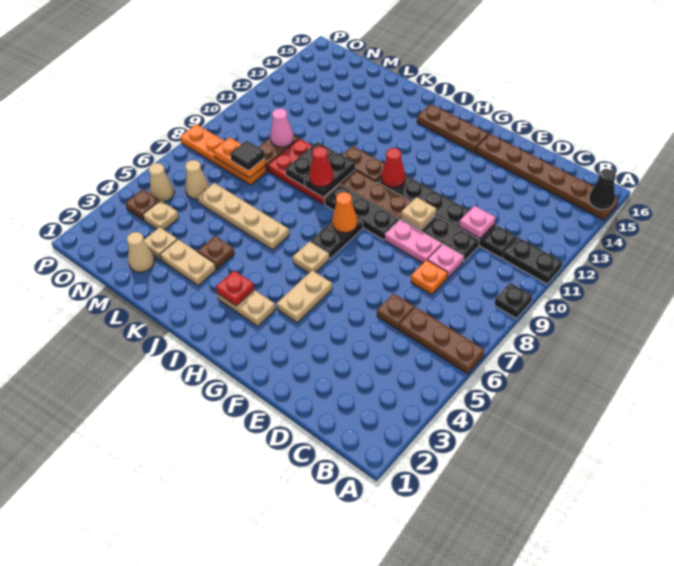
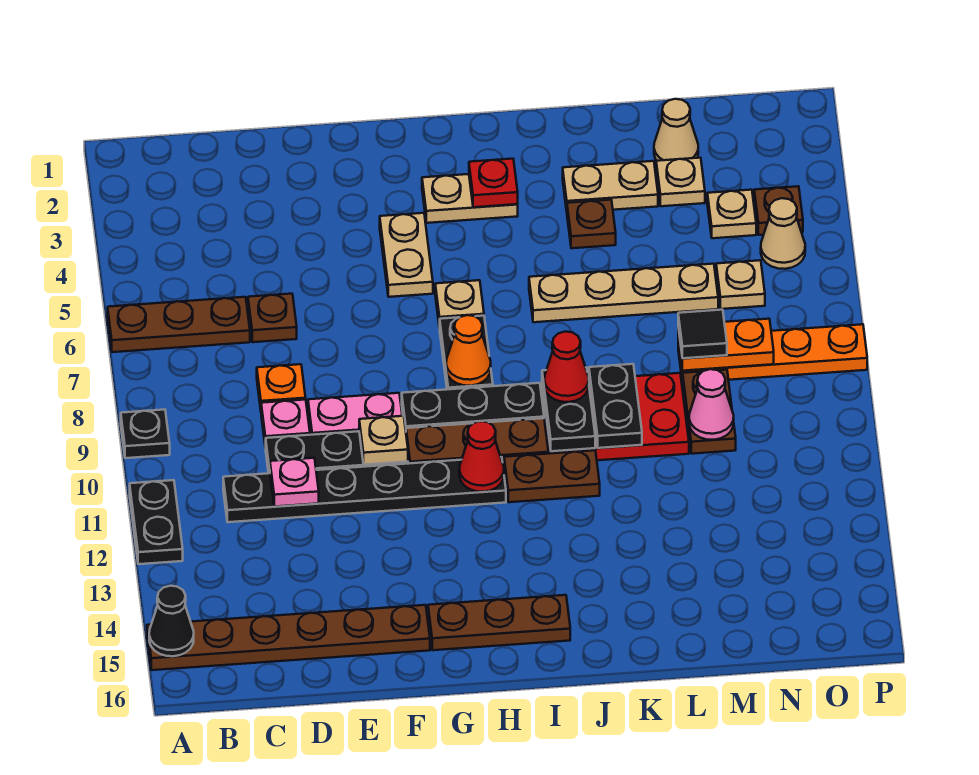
black 1x2 plate [503,237,563,284] -> black 1x2 plate turned to [130,480,183,564]
tan 1x1 cone [185,160,209,199] -> tan 1x1 plate [716,260,765,309]

